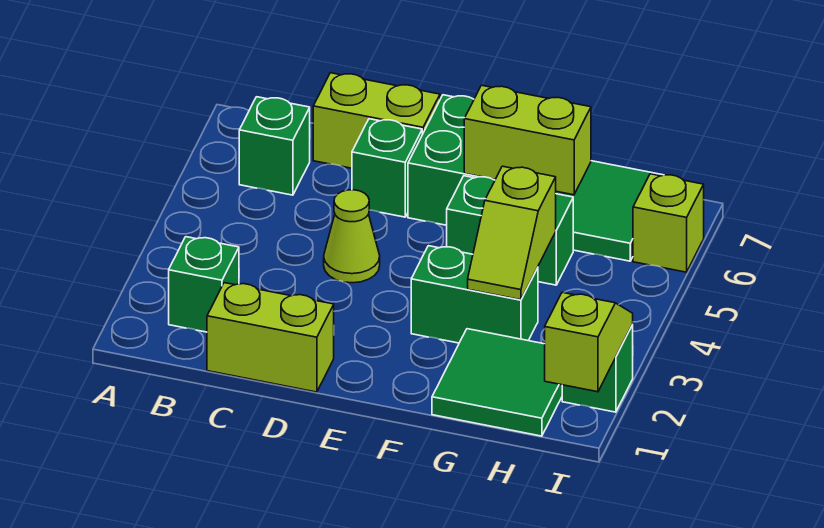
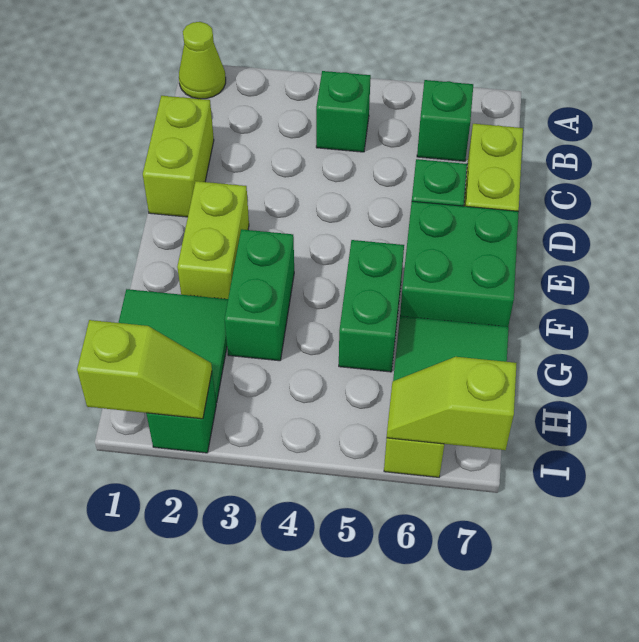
green 1x1 brick [169,237,239,332] -> green 1x1 brick moved to [316,71,371,152]
lime 1x1 cone [324,190,380,283] -> lime 1x1 cone moved to [179,22,226,99]
lime 1x2 brick [464,85,591,195] -> lime 1x2 brick moved to [177,181,249,299]
lime 1x2 slope [468,166,556,300] -> lime 1x2 slope moved to [387,357,517,450]

